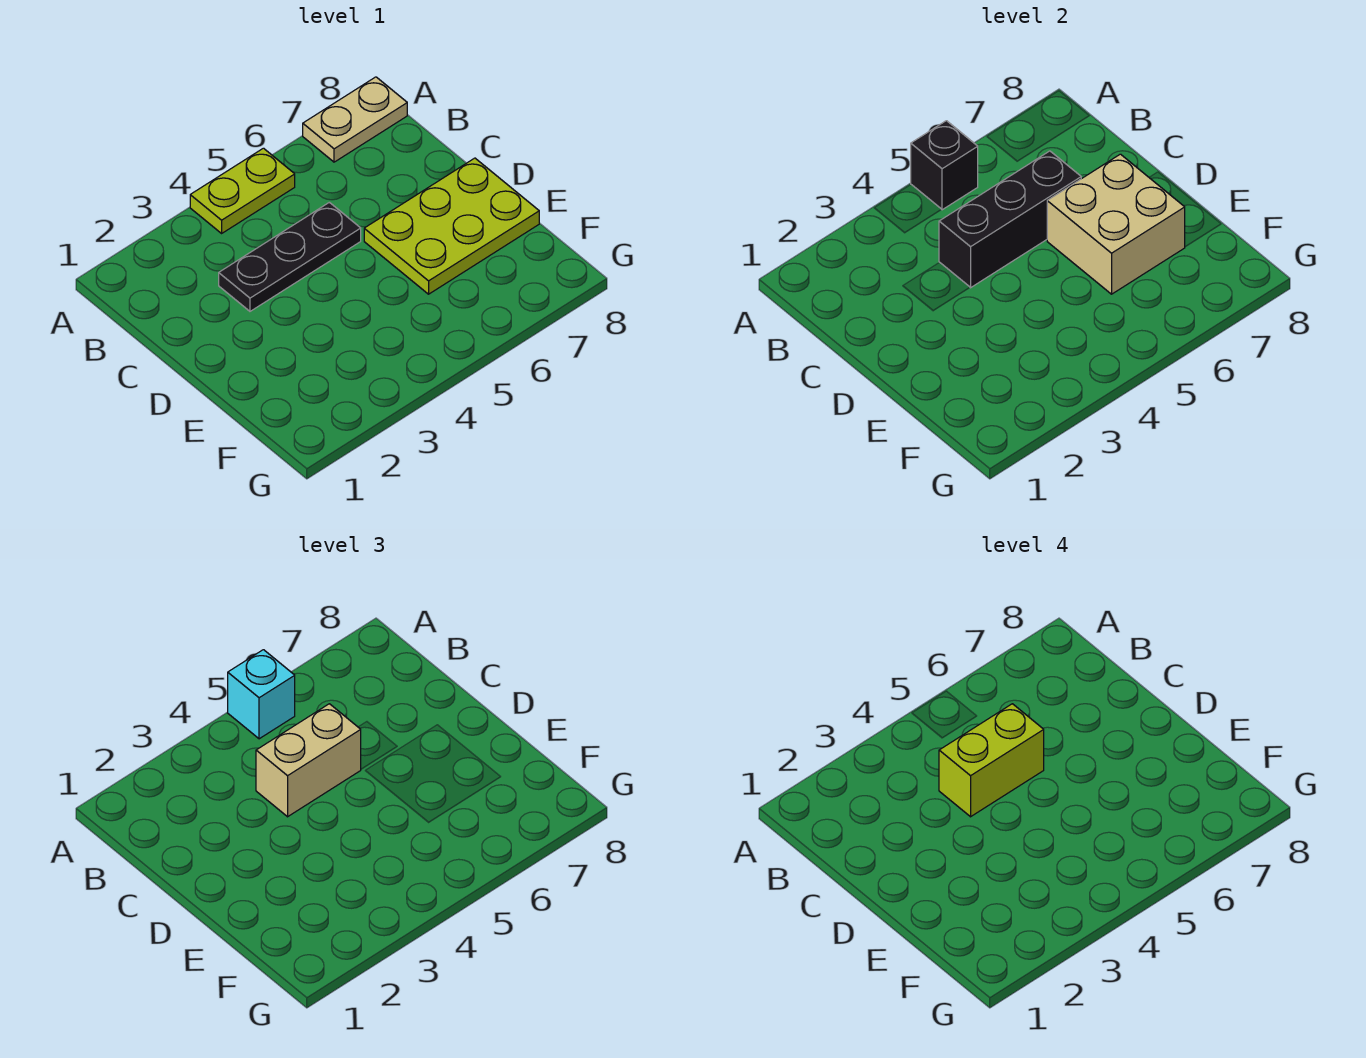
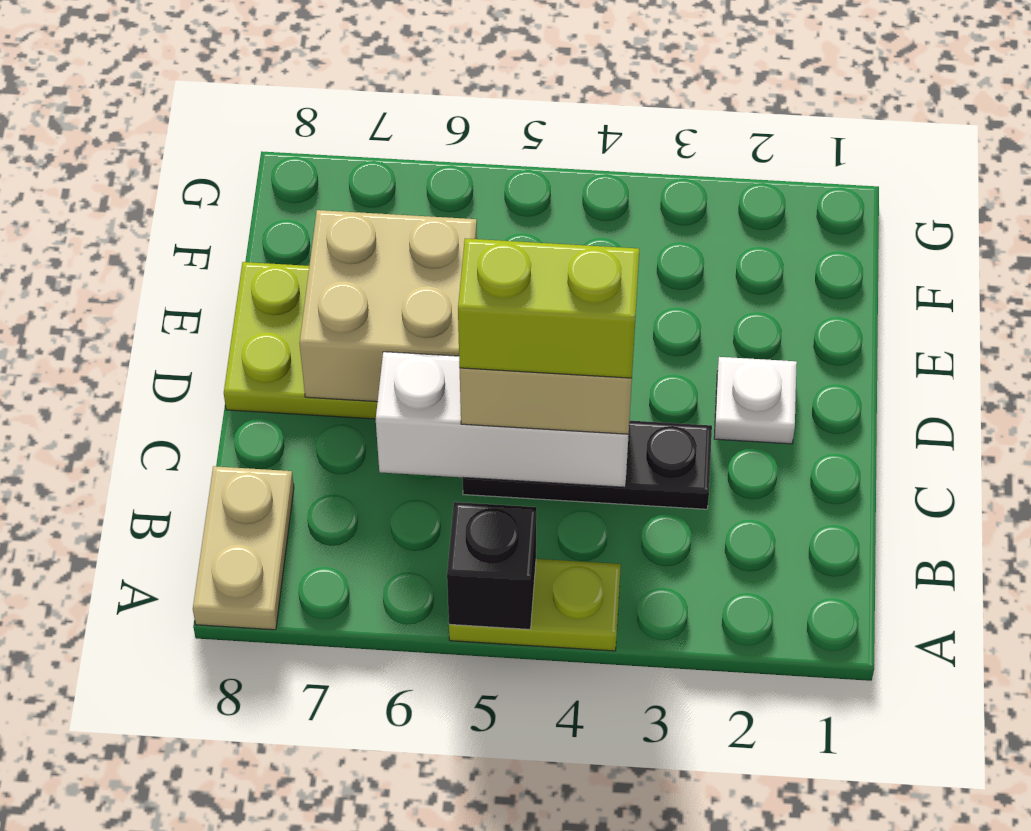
cyan 1x1 brick [228,650,295,739] -> none
tan 1x2 plate [303,77,407,162] -> tan 1x2 plate turned to [193,466,294,630]
black 1x3 brick [939,151,1081,288] -> white 1x3 brick [376,352,631,487]
none -> white 1x1 plate [714,357,797,444]

